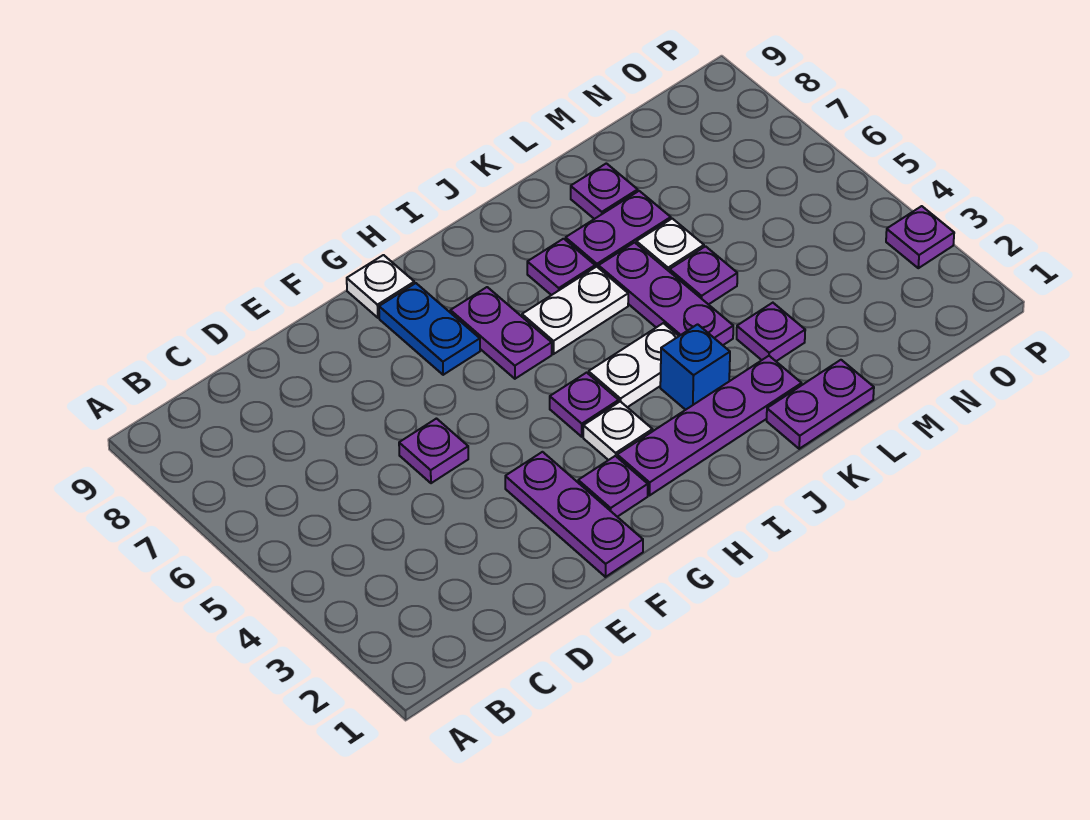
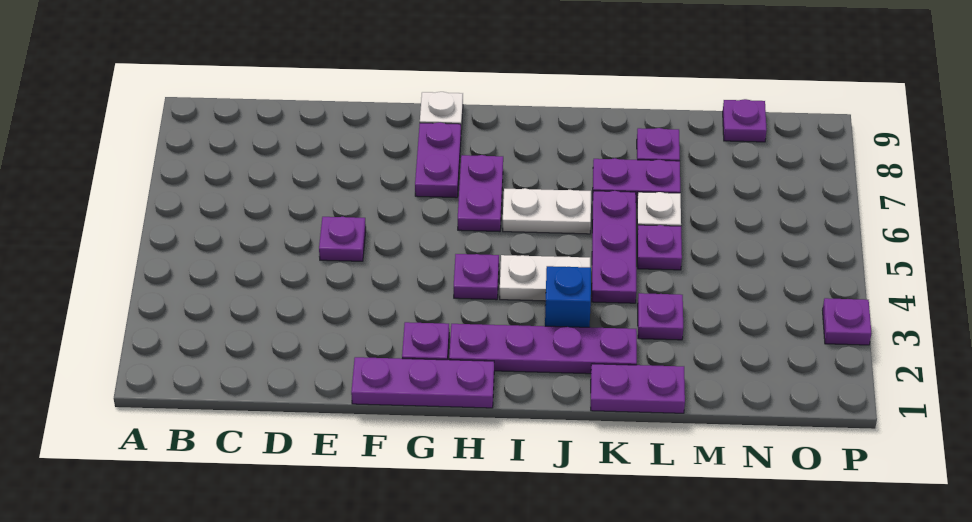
purple 1x3 plate [505,452,643,577] -> purple 1x3 plate turned to [351,357,494,408]
blue 1x2 plate [379,283,480,375] -> purple 1x2 plate [415,122,461,198]
white 1x1 plate [583,401,653,460] -> none
purple 1x1 plate [527,239,595,295] -> purple 1x1 plate moved to [723,99,767,142]

